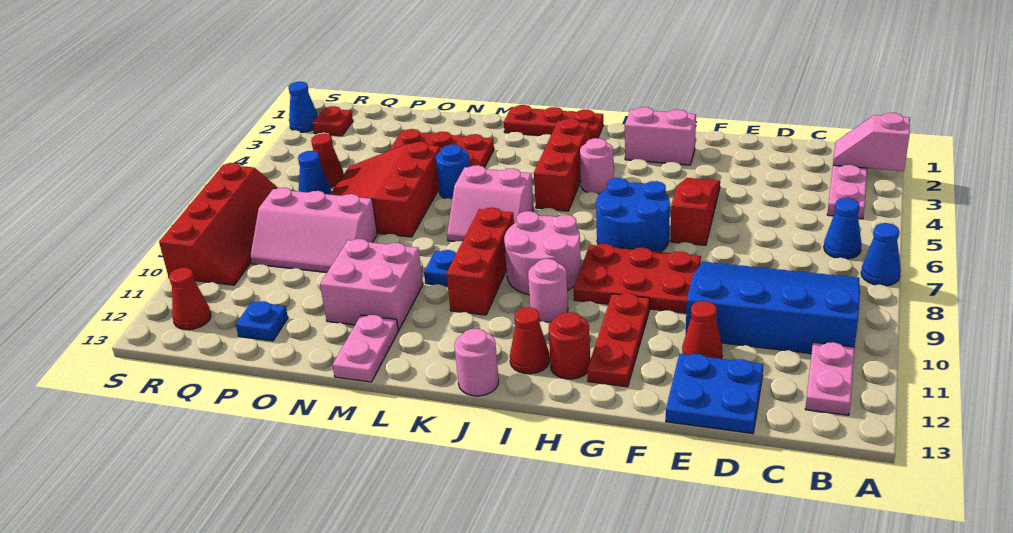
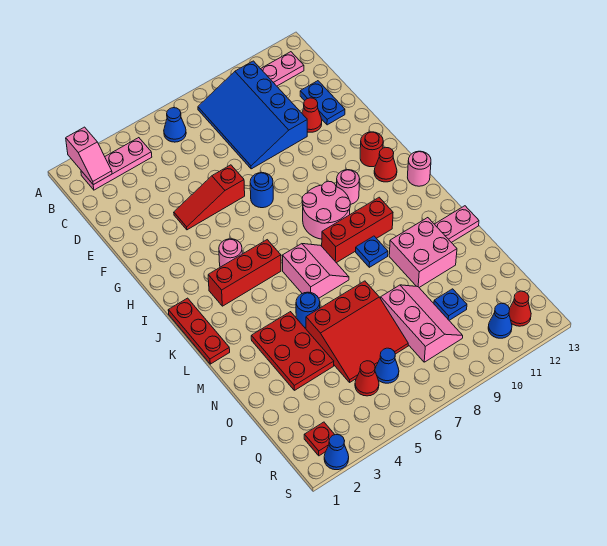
blue 1x1 cone [861,223,901,286] -> blue 1x1 cone moved to [488,303,512,338]
blue 2x2 plate [666,354,763,434] -> blue 1x2 plate [300,81,345,125]
red 2x3 plate [574,244,701,313] -> none
pink 1x2 brick [625,107,696,165] -> none
blue 2x2 round brick [596,178,670,252] -> blue 1x1 round brick [250,173,273,208]
red 1x3 plate [587,293,650,387] -> none
blue 1x1 plate [236,301,288,341] -> blue 1x1 plate moved to [434,289,467,320]
red 2x4 slope [159,163,278,285] -> none

